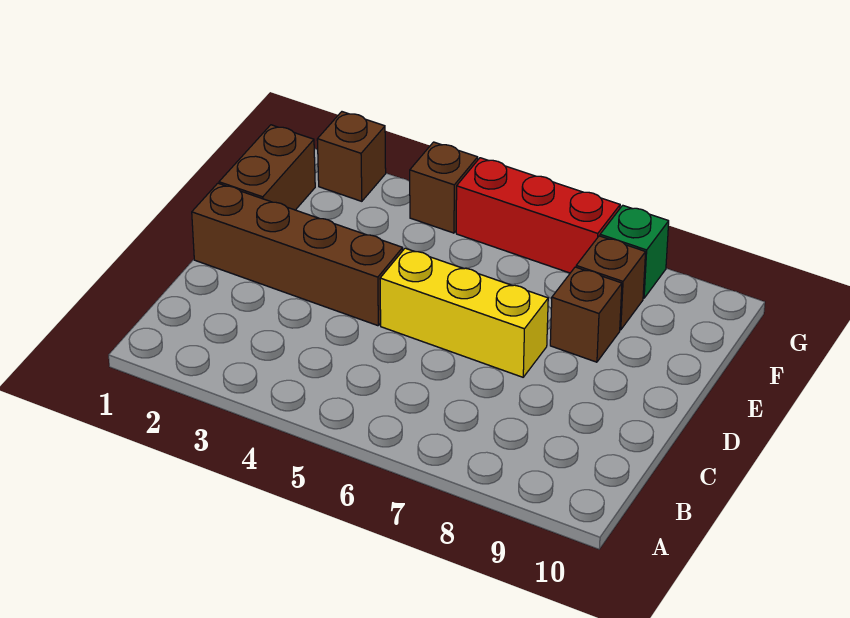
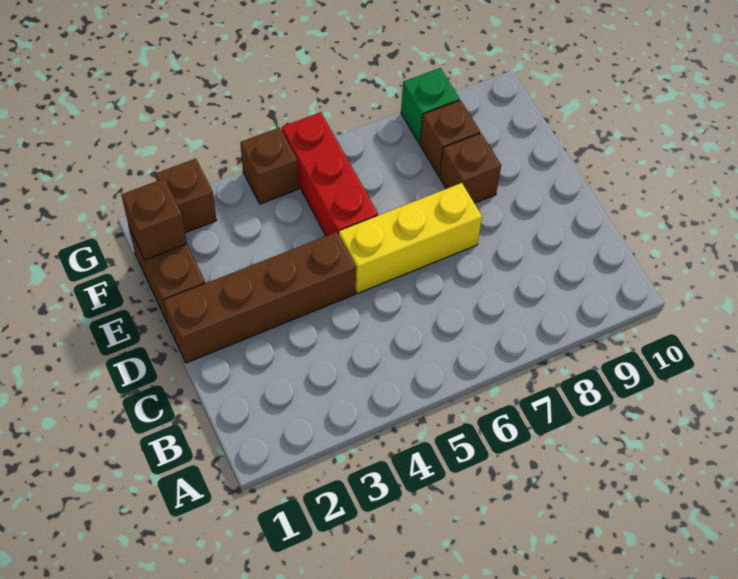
none -> brown 1x1 brick [121,178,187,260]
red 1x3 brick [456,158,620,273] -> red 1x3 brick turned to [282,112,378,236]

